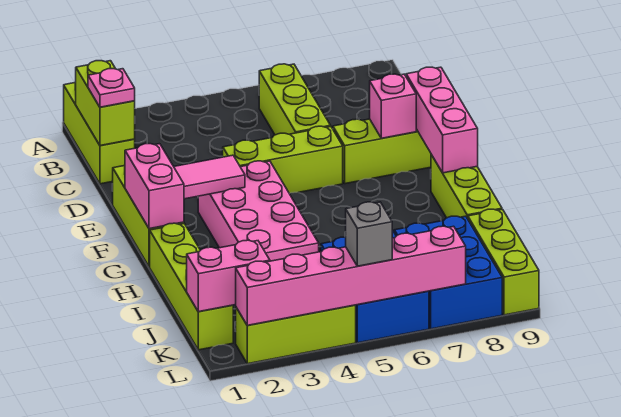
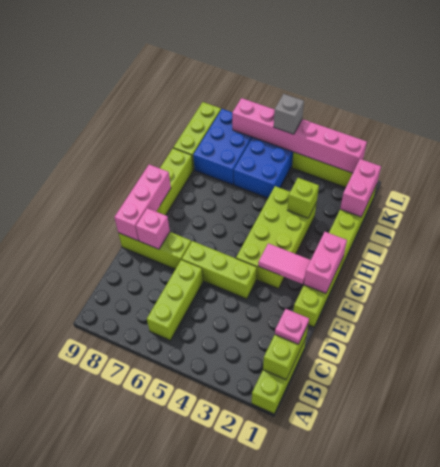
pink 2x4 brick [198,161,319,261] -> lime 2x4 brick [236,186,317,289]
none -> lime 1x1 brick [288,178,319,218]
pink 1x2 brick [187,240,270,312] -> pink 1x2 brick turned to [340,159,381,217]

